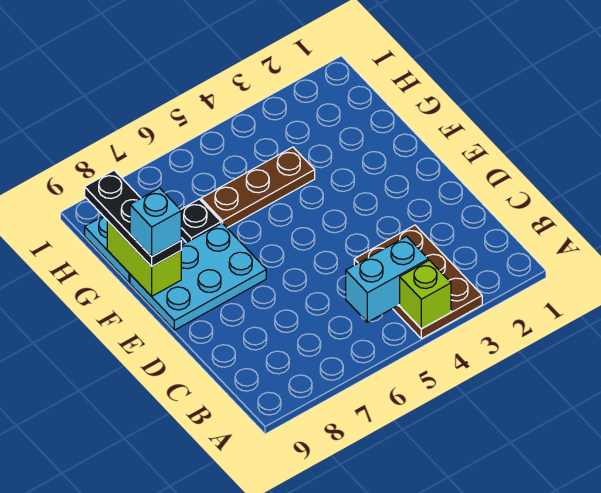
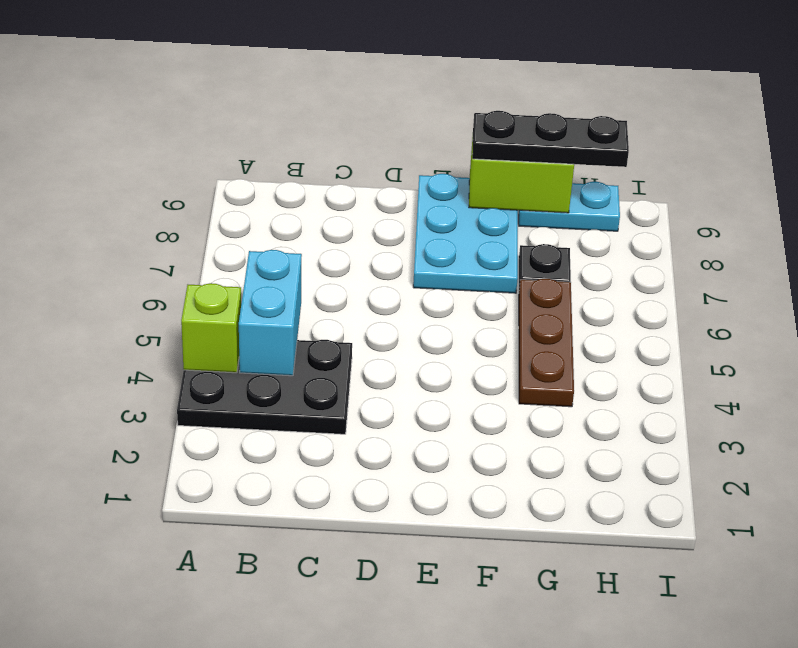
brown 2x3 plate [354,225,482,339] -> black 2x3 plate [177,340,352,434]
cyan 1x1 brick [130,188,181,257] -> none

